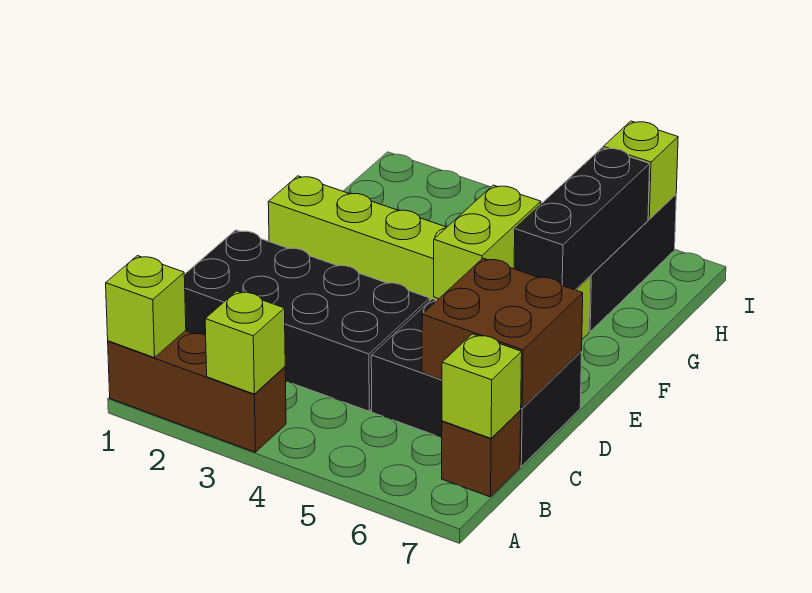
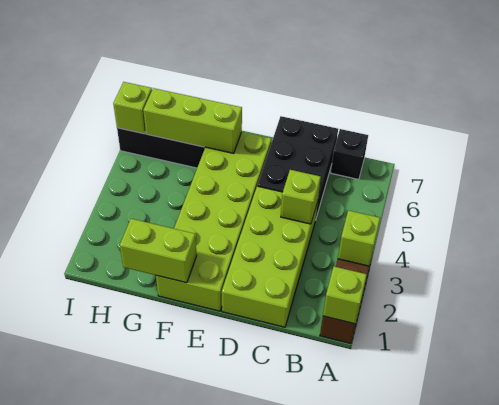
brown 1x1 brick [442,411,521,497] -> black 1x1 brick [331,129,368,179]
lime 1x1 brick [442,334,522,438] -> lime 1x1 brick moved to [281,170,321,224]
black 2x4 brick [184,230,430,411] -> lime 2x4 brick [222,186,318,327]
brown 2x2 brick [422,258,583,408] -> none
lime 1x2 brick [434,185,541,299] -> lime 1x2 brick moved to [120,219,197,283]
lime 1x6 brick [268,176,590,339] -> lime 2x6 brick [156,132,271,311]
black 1x3 brick [514,148,650,290] -> lime 1x3 brick [143,88,242,153]

